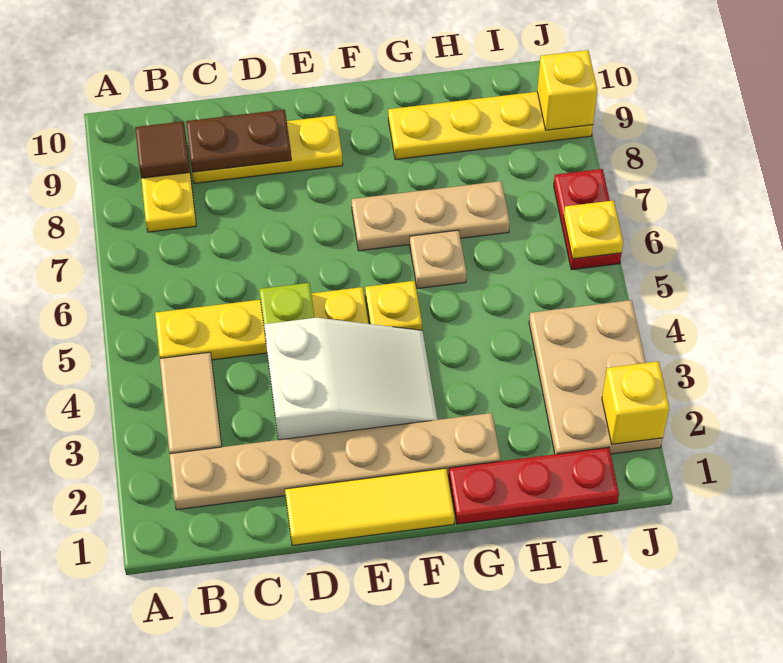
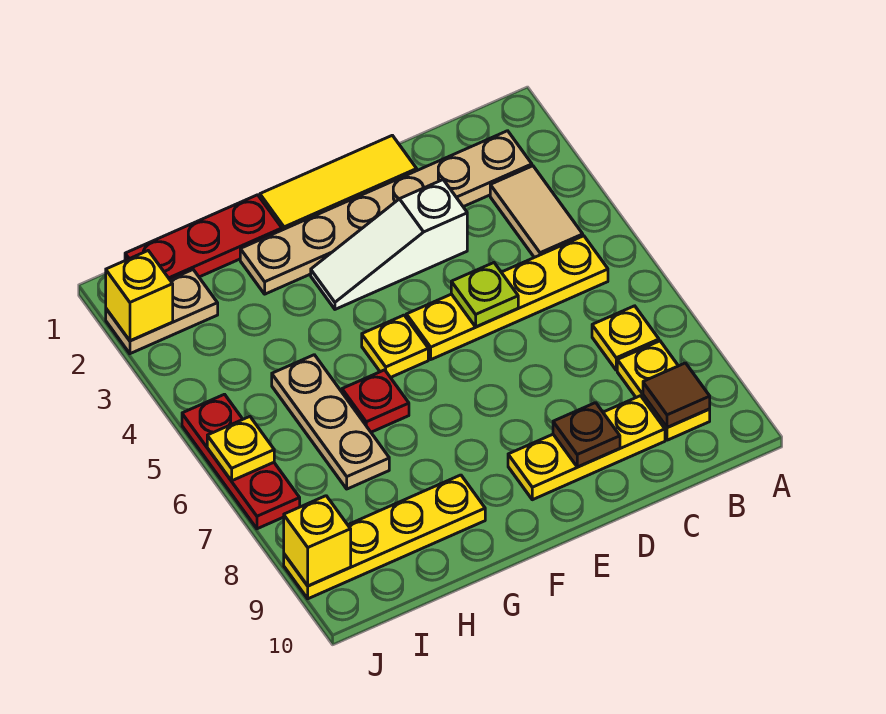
none -> yellow 1x1 plate [592,306,659,370]
brown 1x2 plate [186,110,291,172] -> brown 1x1 plate [553,403,620,467]
white 2x3 slope [264,318,438,440] -> white 1x3 slope [311,180,467,309]
tan 1x3 plate [352,181,510,251] -> tan 1x3 plate turned to [272,355,389,489]
tan 1x1 plate [410,230,466,289] -> red 1x1 plate [342,370,409,432]
tan 2x3 plate [529,300,663,454] -> tan 1x2 plate [106,270,218,354]
red 1x2 plate [554,169,621,270] -> red 1x3 plate [182,394,300,529]

